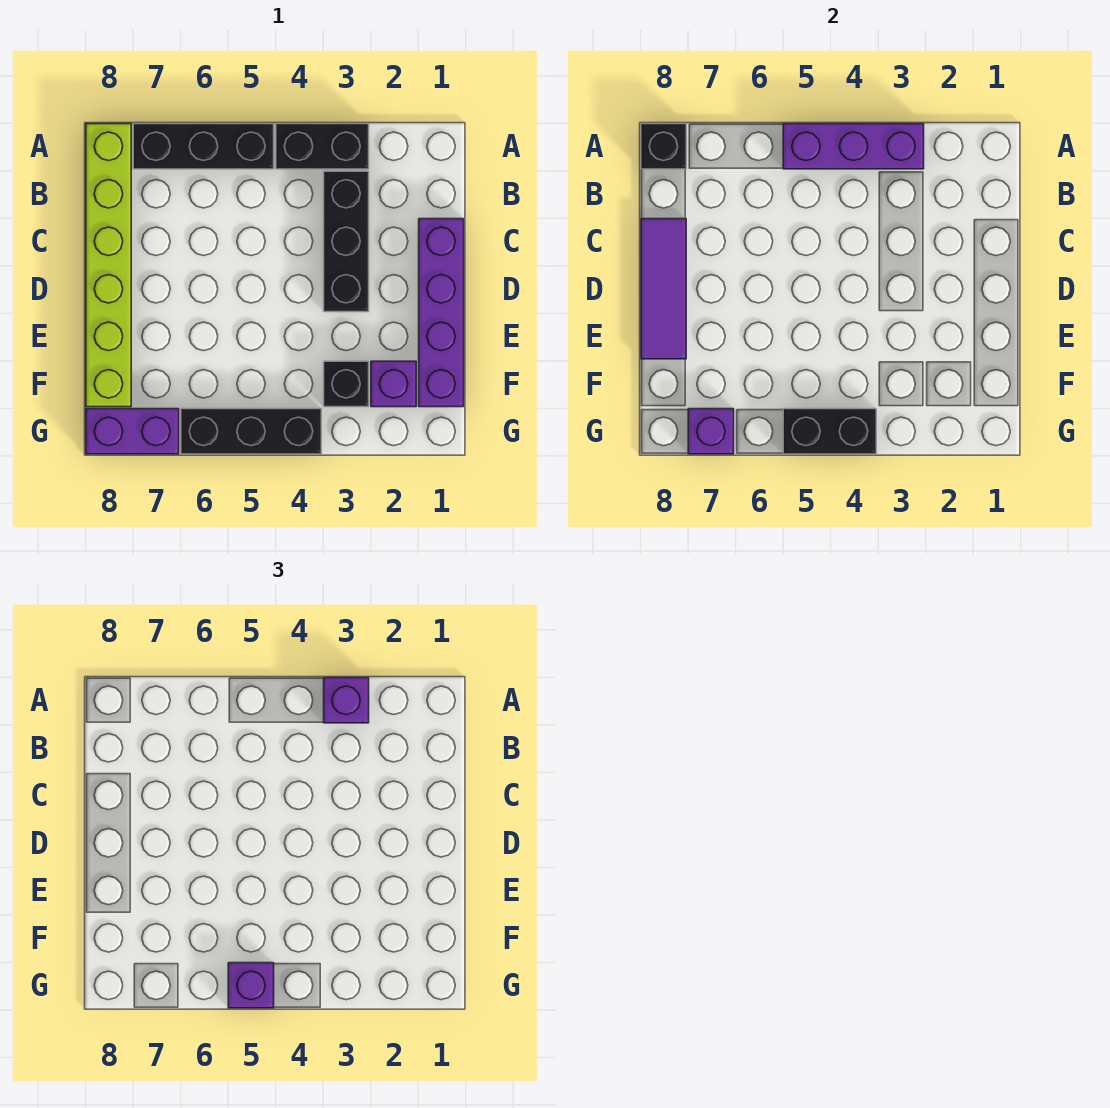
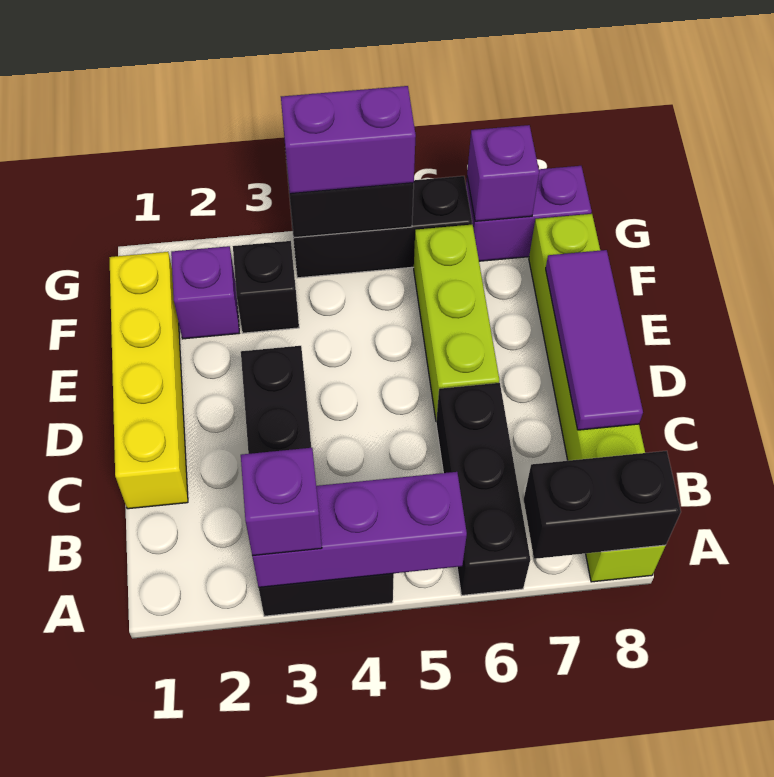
black 1x3 brick [133,124,274,169] -> black 1x3 brick turned to [436,383,530,595]
black 1x1 brick [641,124,686,169] -> black 1x2 brick [524,451,681,559]
purple 1x4 brick [419,219,464,407] -> yellow 1x4 brick [109,252,188,509]
none -> lime 1x3 brick [414,225,499,420]
purple 1x1 brick [228,963,274,1008] -> purple 1x2 brick [281,86,416,194]

